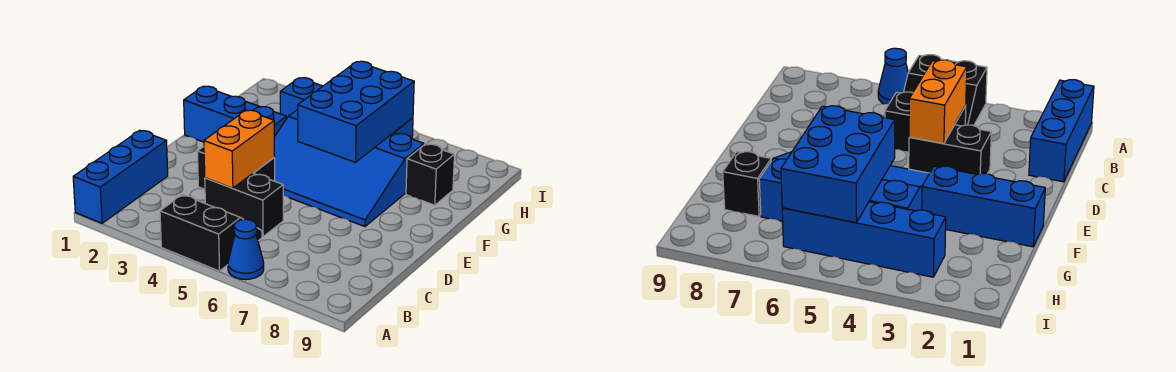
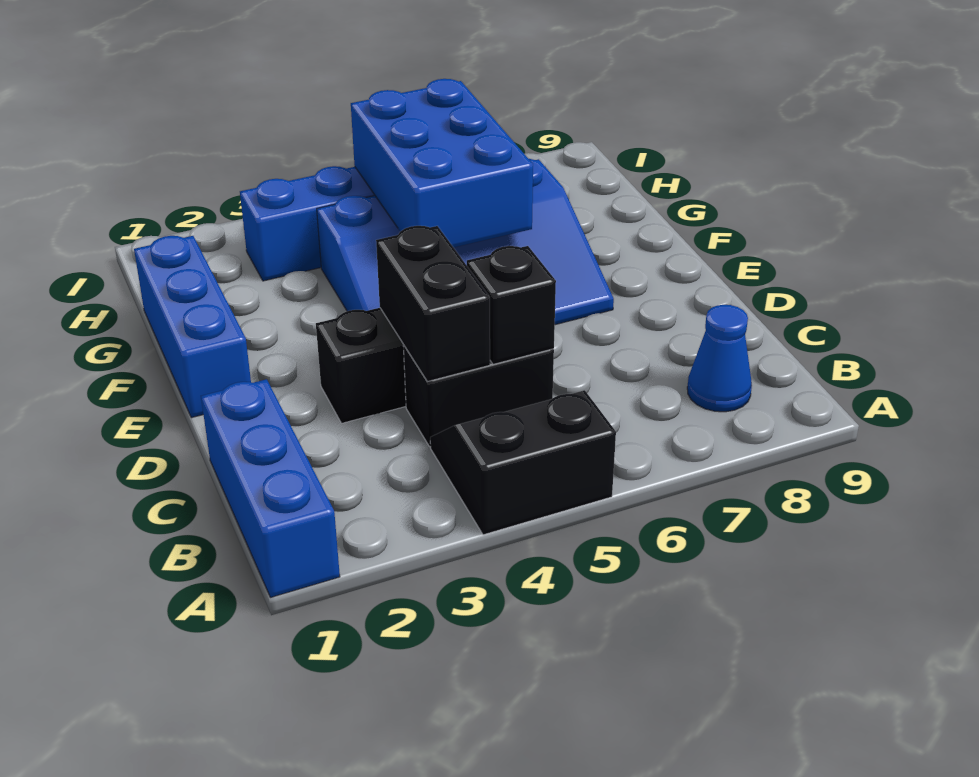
blue 1x1 cone [228,219,264,280] -> blue 1x1 cone moved to [687,305,752,412]
orange 1x2 brick [204,110,274,188] -> black 1x2 brick [376,226,490,382]
blue 1x3 brick [184,86,286,142] -> blue 1x3 brick turned to [134,236,251,418]
black 1x1 brick [406,144,454,205] -> black 1x1 brick moved to [467,246,556,364]

